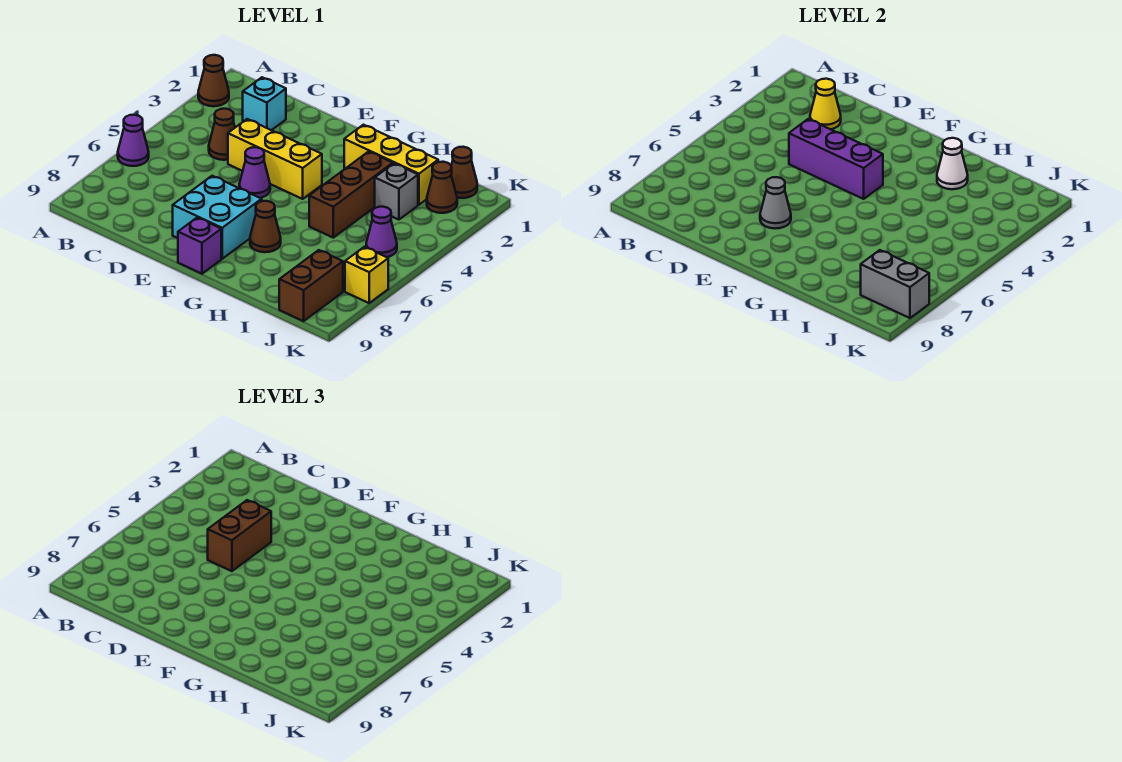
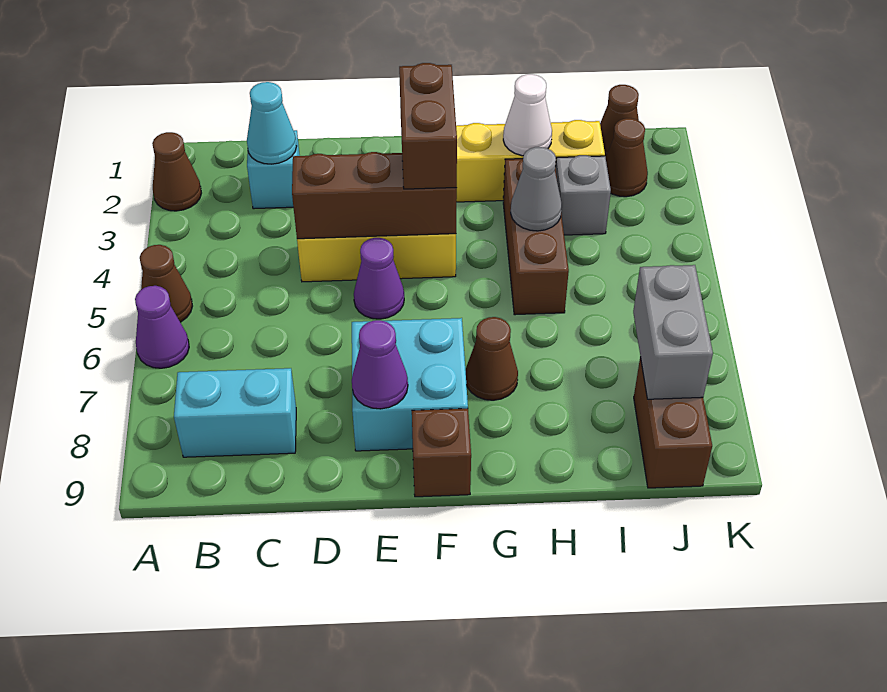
none -> cyan 1x2 brick [174,368,296,457]
yellow 1x1 cone [810,79,841,129] -> cyan 1x1 cone [247,82,297,164]
brown 1x1 cone [209,109,235,160] -> brown 1x1 cone moved to [140,245,192,322]
purple 1x3 brick [789,119,883,199] -> brown 1x3 brick [292,152,457,239]
brown 1x2 brick [208,500,271,571] -> brown 1x2 brick moved to [399,63,457,189]
grey 1x1 cone [760,177,791,228] -> grey 1x1 cone moved to [511,147,562,231]
purple 1x1 brick [178,218,221,274] -> brown 1x1 brick [412,409,471,497]
purple 1x1 cone [366,207,397,257] -> purple 1x1 cone moved to [352,320,408,409]
grey 1x2 brick [861,250,929,318] -> grey 1x2 brick turned to [633,265,713,399]
yellow 1x1 brick [345,247,388,303] -> none

